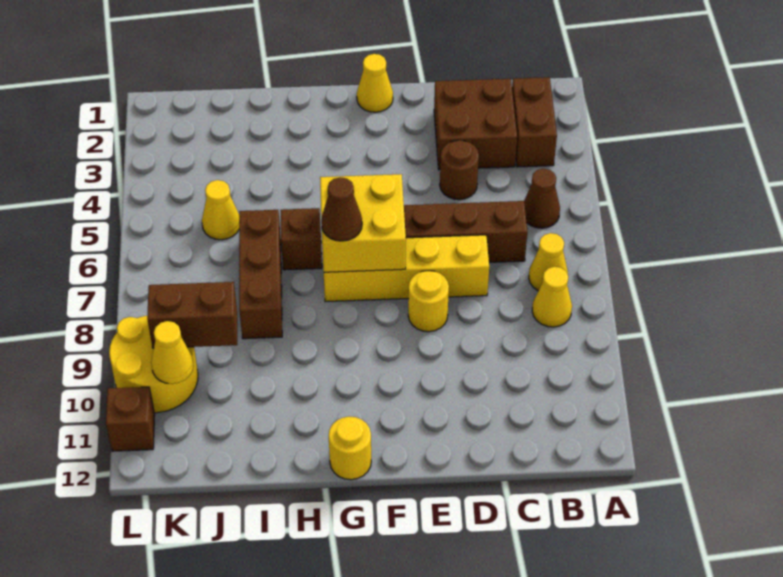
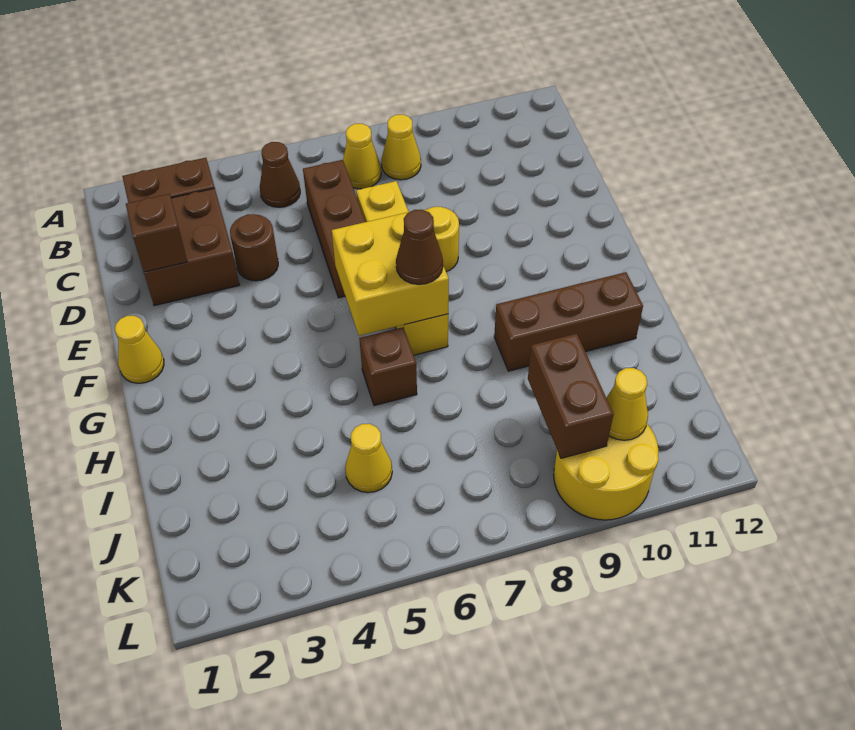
yellow 1x1 round brick [329,417,371,480] -> none
brown 1x3 brick [239,210,282,339] -> brown 1x3 brick moved to [494,272,643,371]
brown 1x1 brick [106,387,155,451] -> brown 1x1 brick moved to [126,194,187,272]

